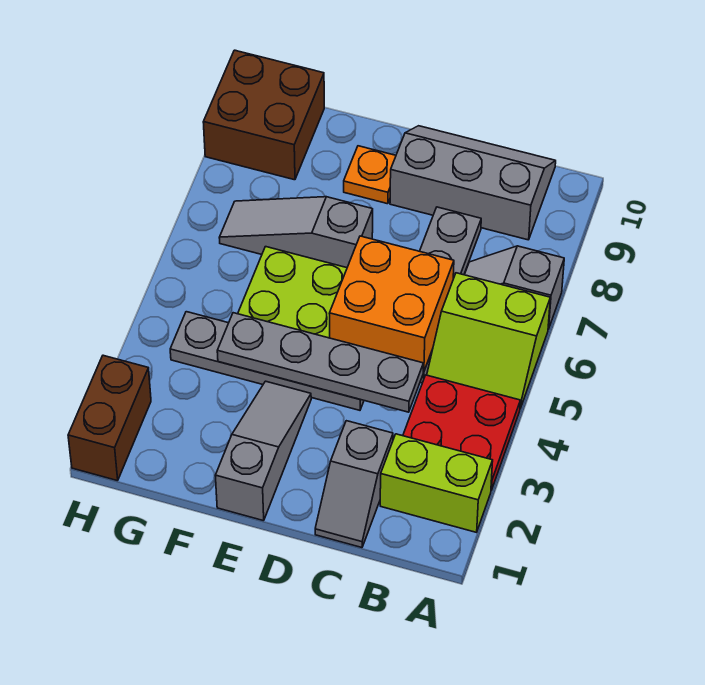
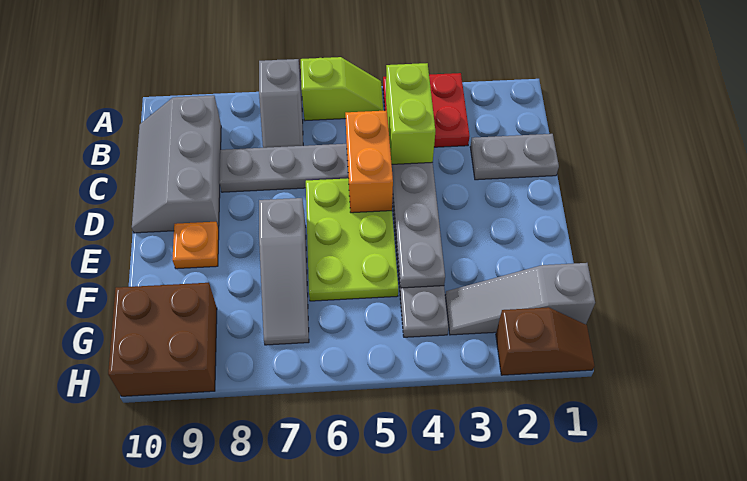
lime 1x2 brick [380,434,493,532] -> lime 1x2 brick moved to [386,63,435,164]
lime 2x2 slope [427,273,550,409] -> lime 1x2 slope [301,57,383,121]
grey 1x2 slope [315,421,393,548] -> grey 1x2 plate [470,134,559,180]
orange 2x2 brick [329,236,454,372] -> orange 1x2 brick [345,110,393,213]
grey 1x3 slope [215,381,311,521] -> grey 1x3 slope moved to [445,263,595,335]
brown 1x2 brick [68,355,151,481] -> brown 1x2 slope [496,307,595,375]

